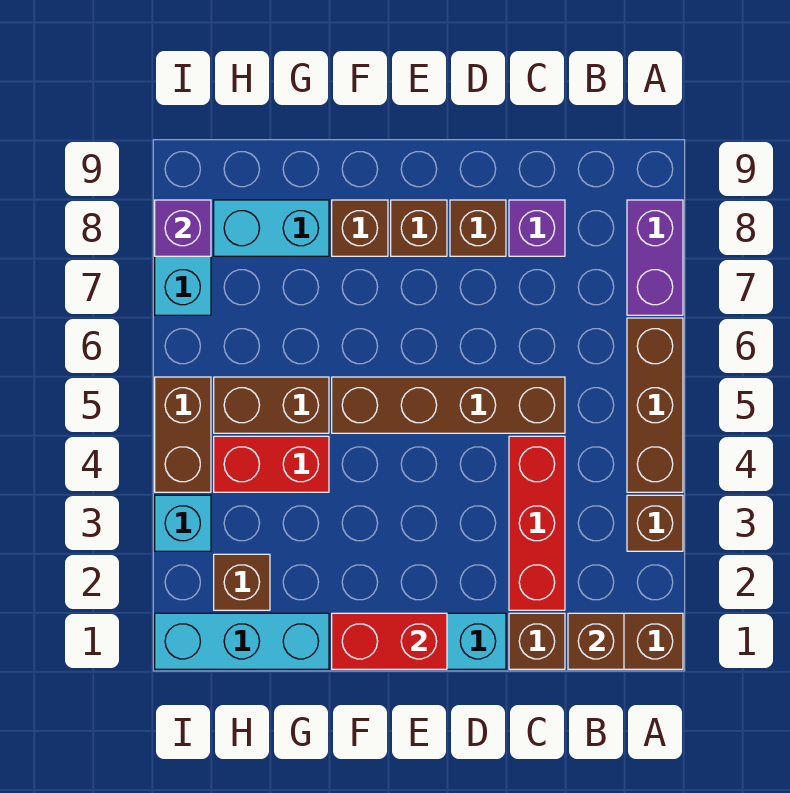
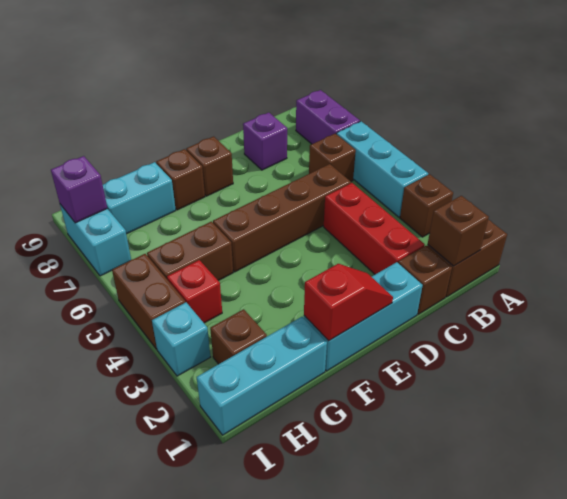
brown 1x3 brick [627,318,683,492] -> cyan 1x3 brick [336,121,428,217]
brown 1x1 brick [450,200,506,256] -> brown 1x1 brick moved to [309,134,356,181]
red 1x2 brick [332,613,447,669] -> red 1x2 slope [304,264,393,341]
red 1x2 brick [214,436,329,492] -> red 1x1 brick [167,260,222,323]

